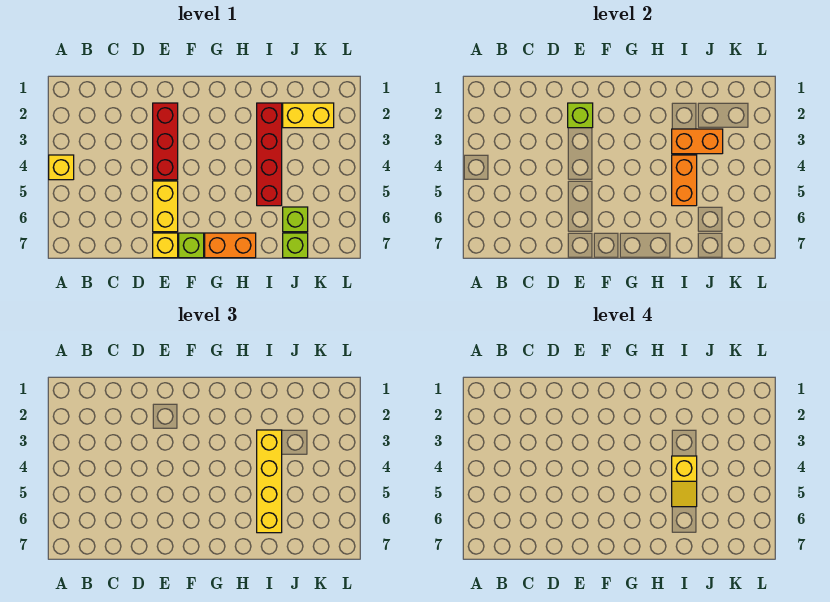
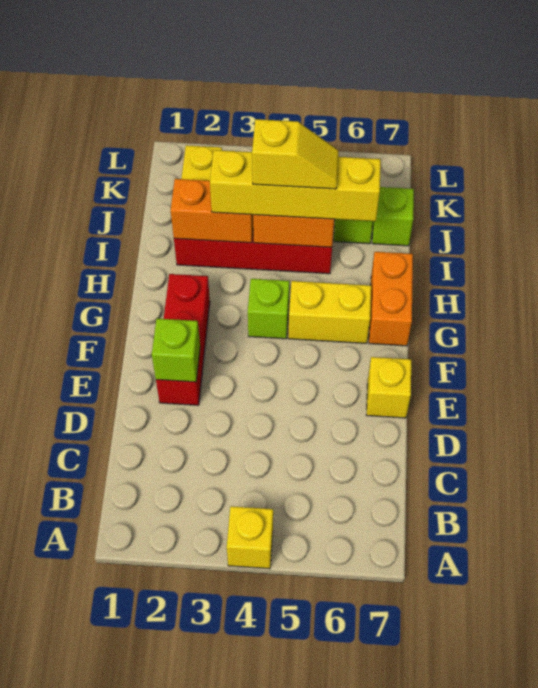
red 1x3 brick [153,103,178,180] -> red 1x3 brick turned to [156,274,210,405]
yellow 1x2 brick [153,181,178,232] -> yellow 1x2 brick moved to [288,281,371,343]
lime 1x1 brick [179,233,204,258] -> lime 1x1 brick moved to [248,279,289,339]
orange 1x2 brick [672,129,723,154] -> orange 1x2 brick turned to [171,179,253,243]

